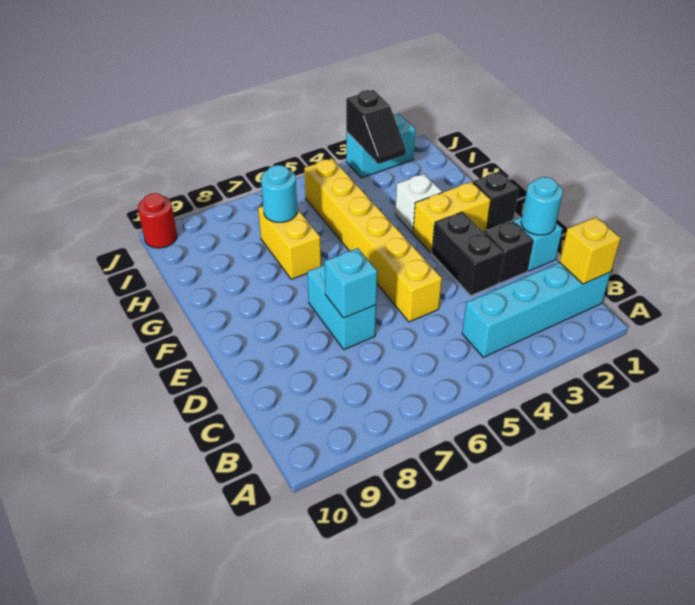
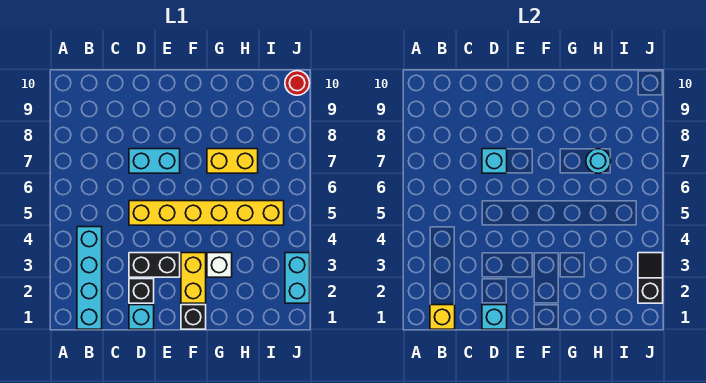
cyan 1x1 round brick [521,177,563,235] -> cyan 1x1 brick [482,305,507,329]
black 1x2 slope [346,90,406,164] -> black 1x2 slope turned to [638,253,663,303]

